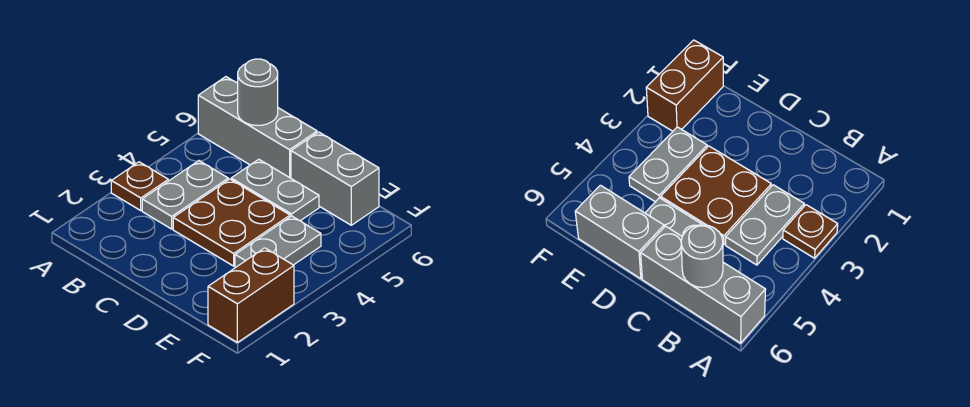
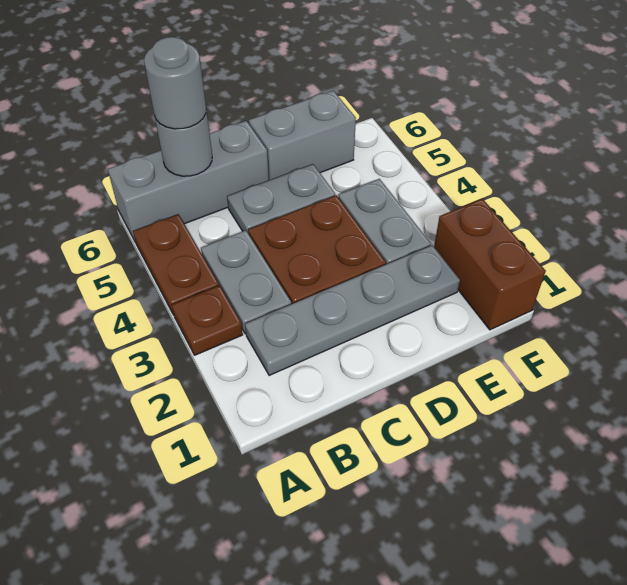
none -> brown 1x2 plate [133,214,219,315]
none -> grey 1x4 plate [245,245,460,376]
none -> grey 1x1 round brick [144,37,206,129]

